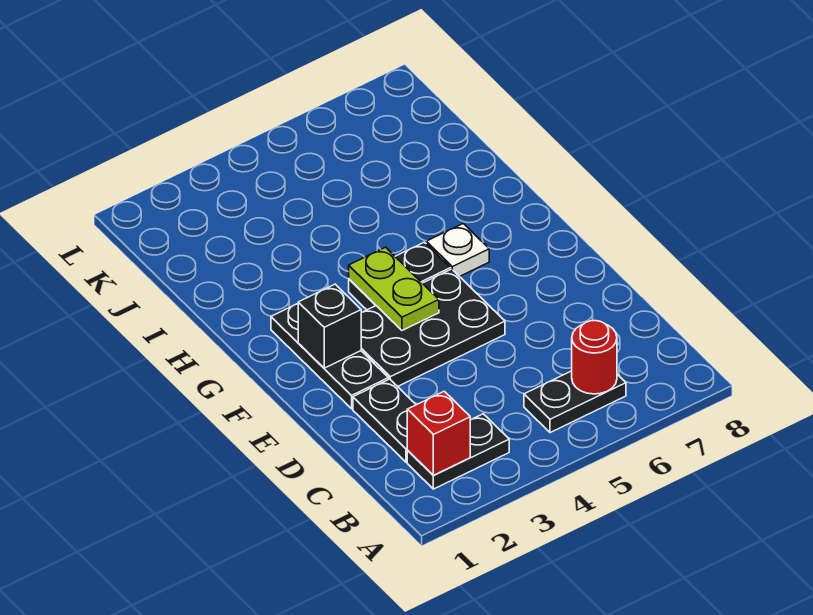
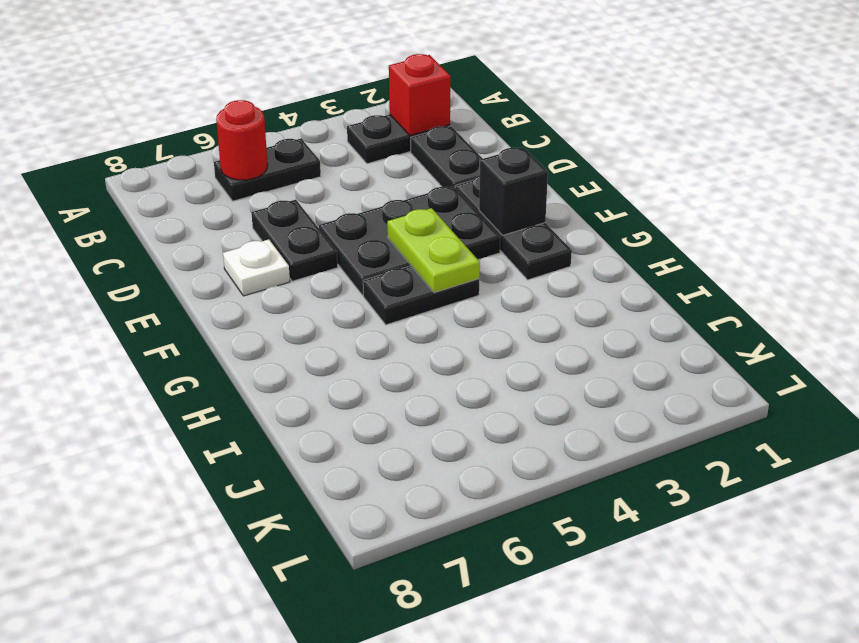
none -> black 1x2 plate [251,200,338,281]
white 1x1 plate [426,224,489,277] -> white 1x1 plate moved to [223,240,290,296]

